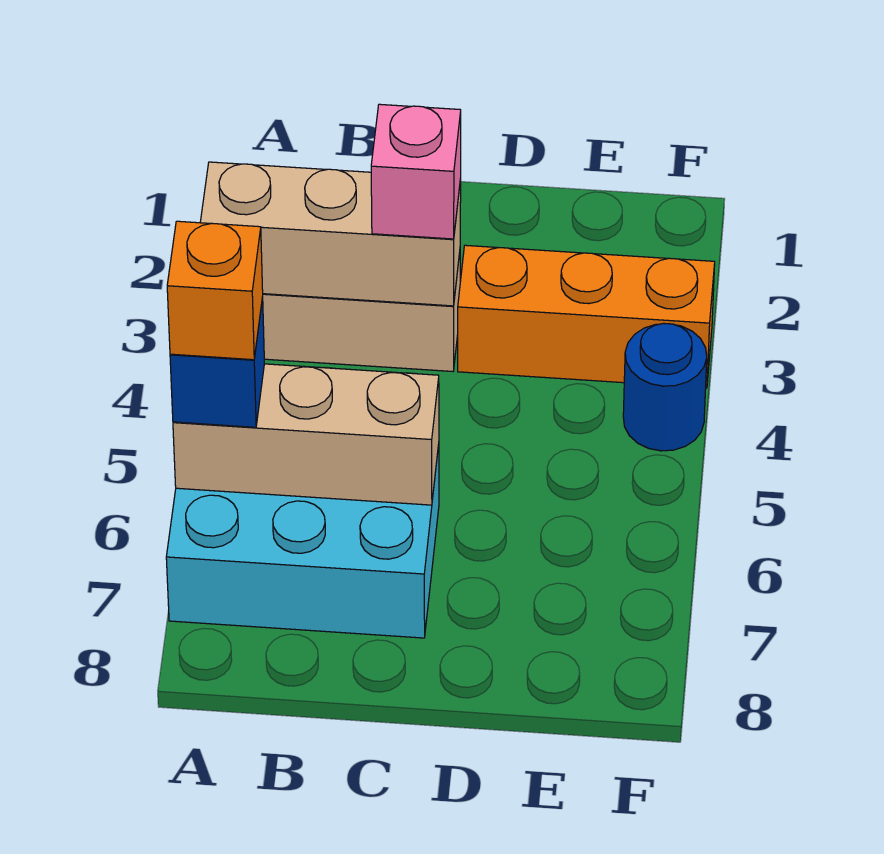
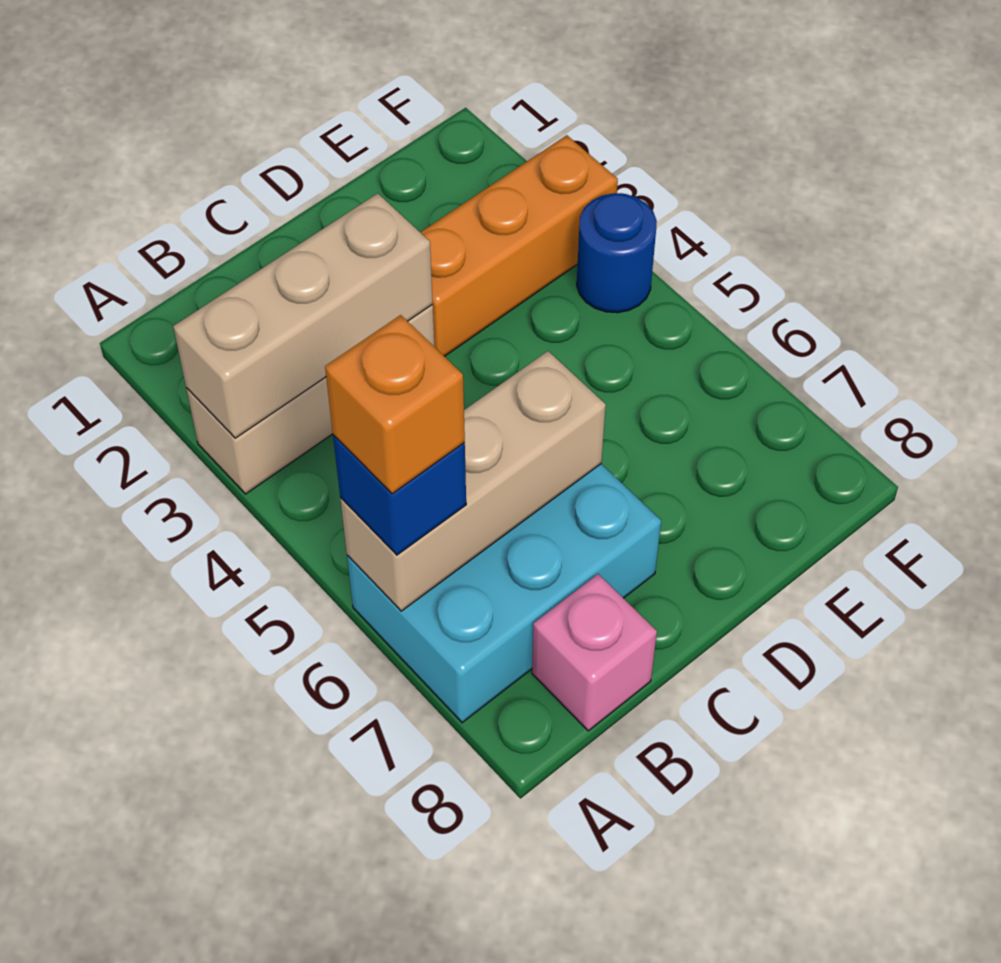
pink 1x1 brick [371,104,461,239] -> pink 1x1 brick moved to [532,574,657,731]

